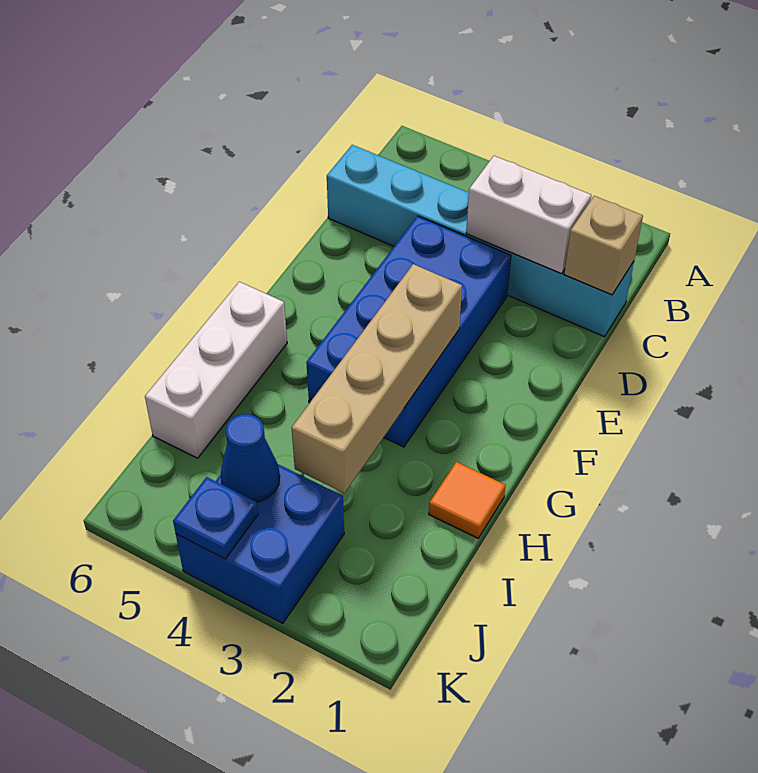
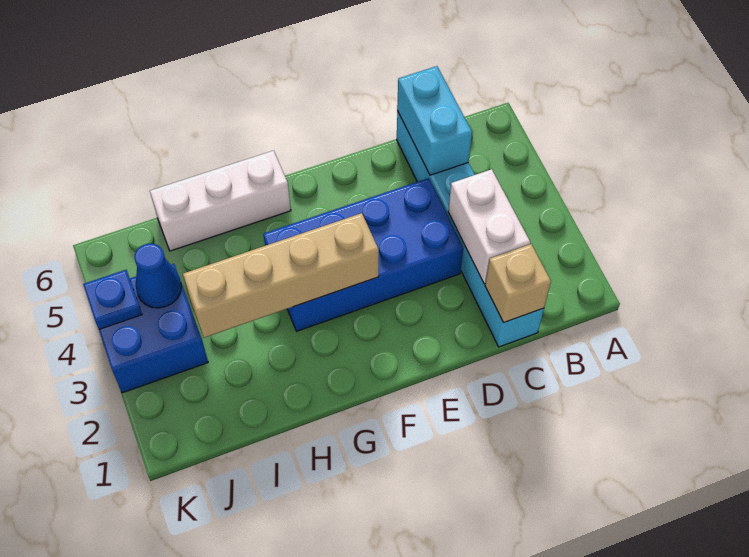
none -> cyan 1x2 brick [397,66,472,175]
orange 1x1 tile [429,462,506,538] -> none

